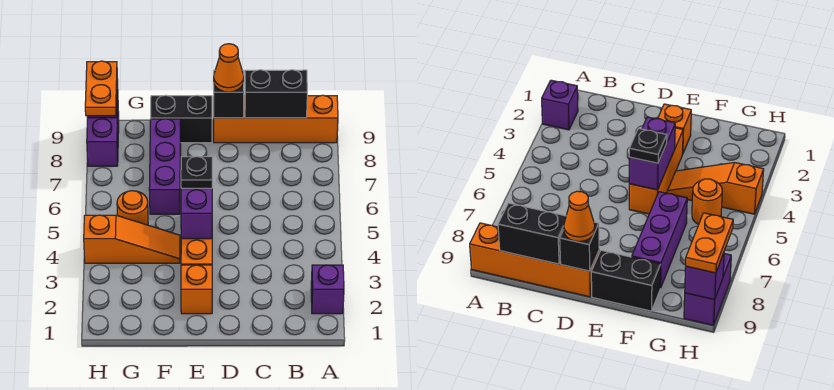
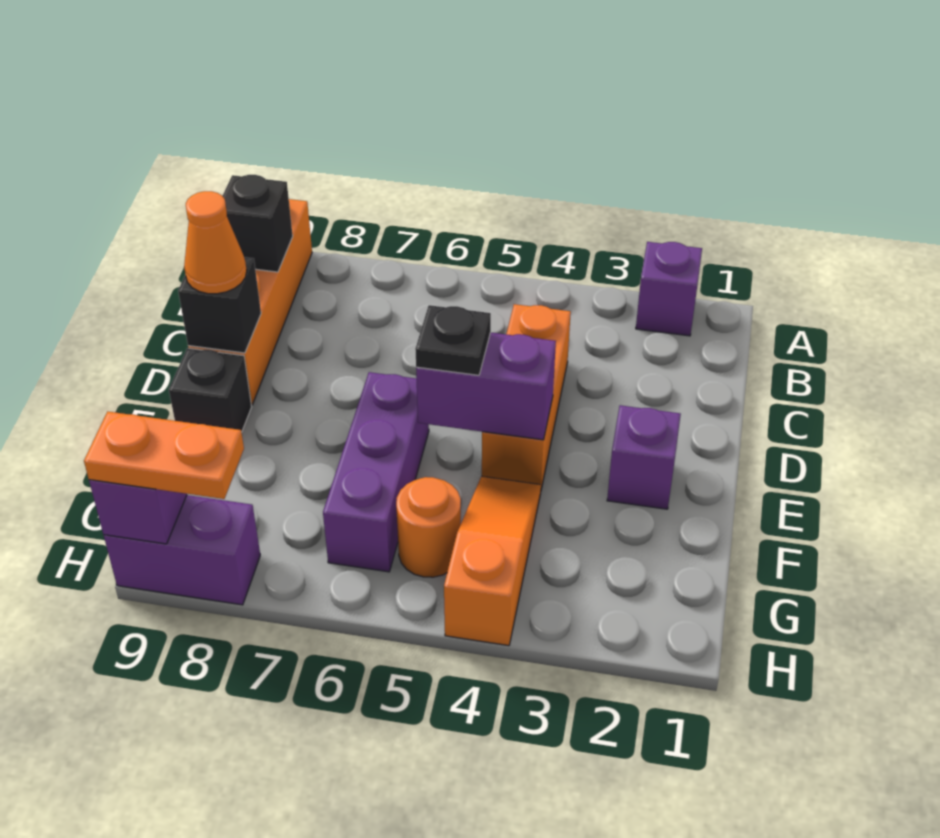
black 1x2 brick [245,70,307,118] -> black 1x1 brick [223,175,293,272]
orange 1x1 brick [181,265,212,314] -> purple 1x1 brick [607,405,681,509]
orange 1x3 brick [181,239,212,265] -> orange 1x3 brick turned to [482,304,571,489]
black 1x2 brick [151,95,212,143] -> black 1x1 brick [169,348,252,432]
purple 1x3 brick [149,119,181,214] -> purple 1x3 brick turned to [323,372,429,572]

